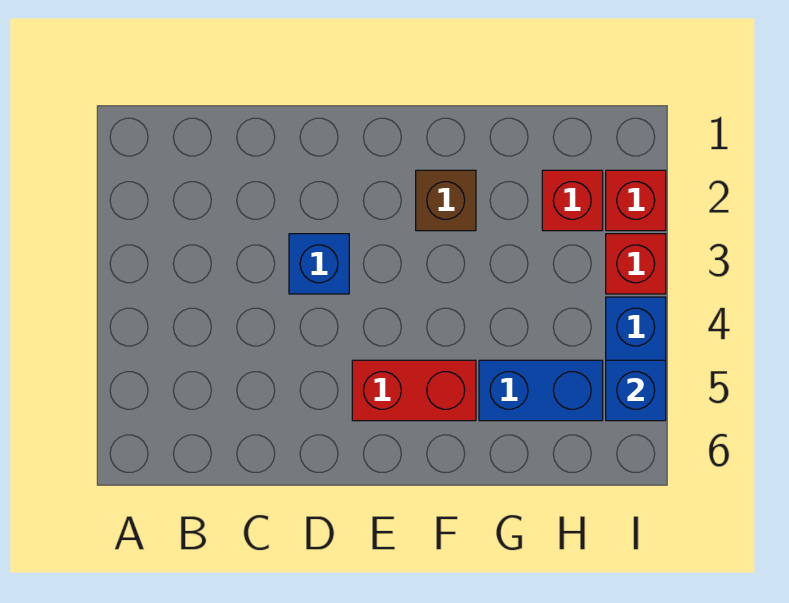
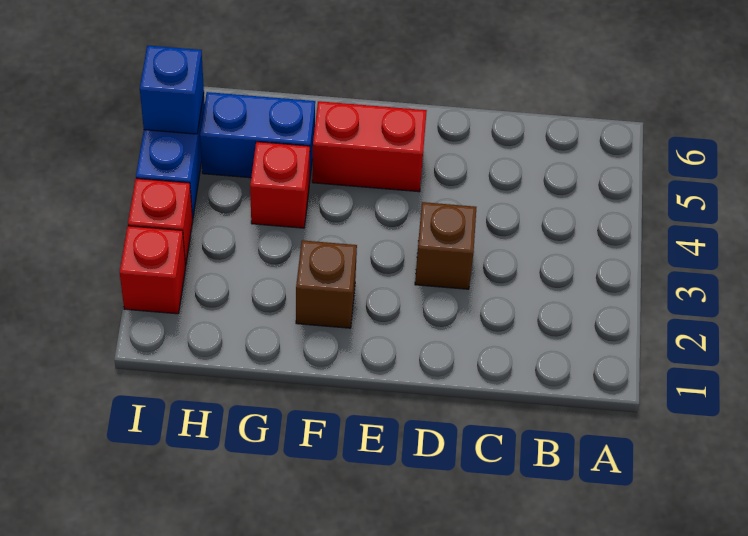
blue 1x1 brick [289,234,349,294] -> brown 1x1 brick [415,202,476,289]
red 1x1 brick [542,170,603,231] -> red 1x1 brick moved to [250,142,310,228]

